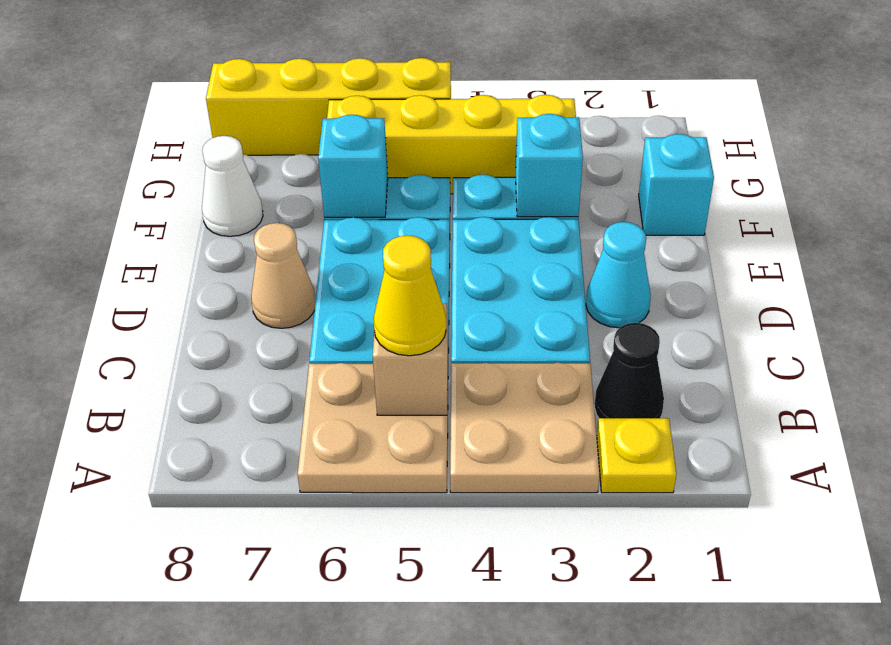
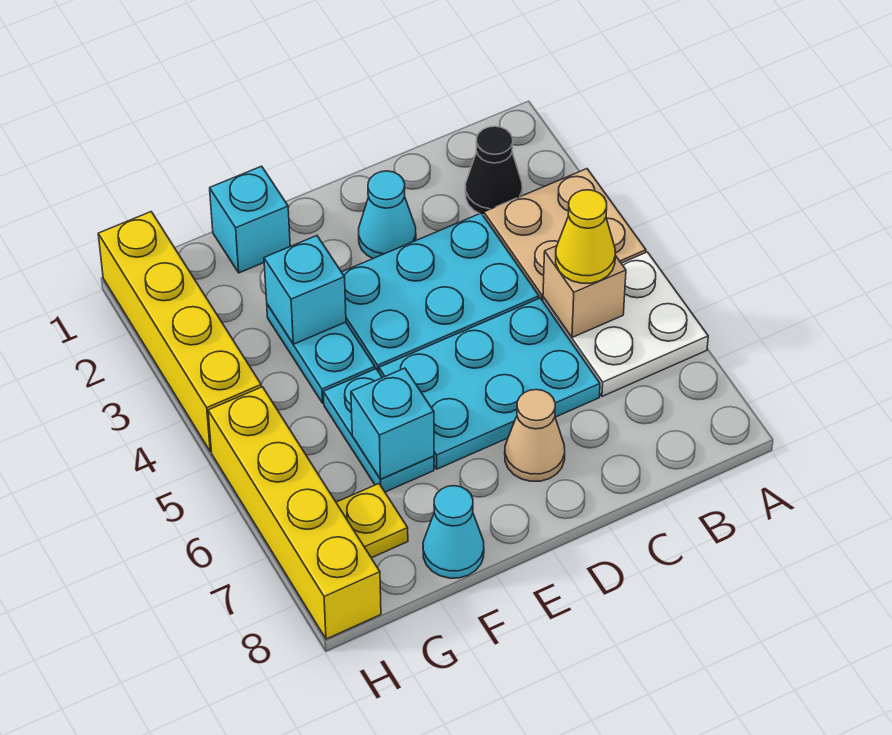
yellow 1x1 plate [597,418,676,493] -> yellow 1x1 plate moved to [336,484,408,558]
tan 2x2 plate [298,363,448,493] -> white 2x2 plate [543,252,708,396]
white 1x1 cone [202,136,263,236] -> cyan 1x1 cone [423,486,484,578]
yellow 1x4 brick [327,95,576,194] -> yellow 1x4 brick moved to [98,212,261,452]

